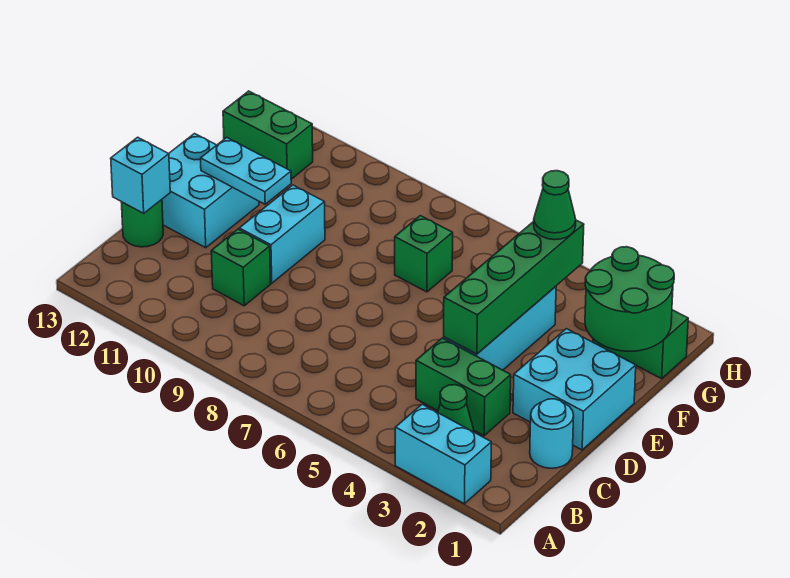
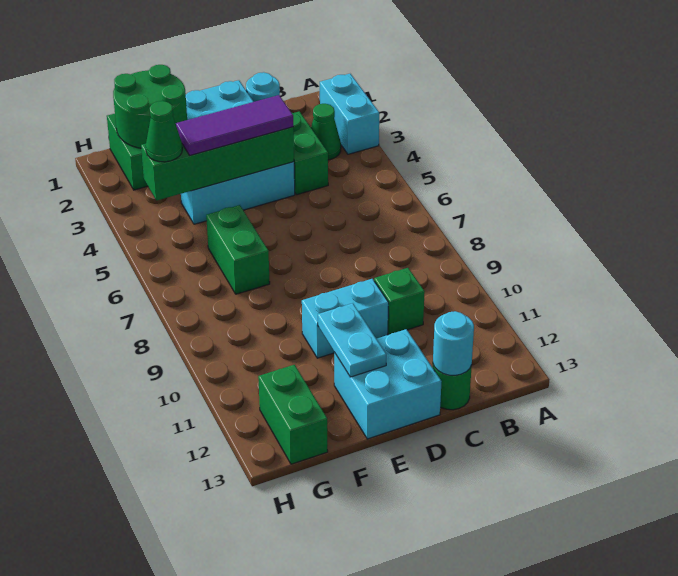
cyan 1x1 brick [111,137,170,213] -> cyan 1x1 round brick [433,311,474,375]
none -> purple 1x3 tile [176,95,293,156]
green 1x1 brick [395,216,453,292] -> green 1x2 brick [206,205,270,294]

